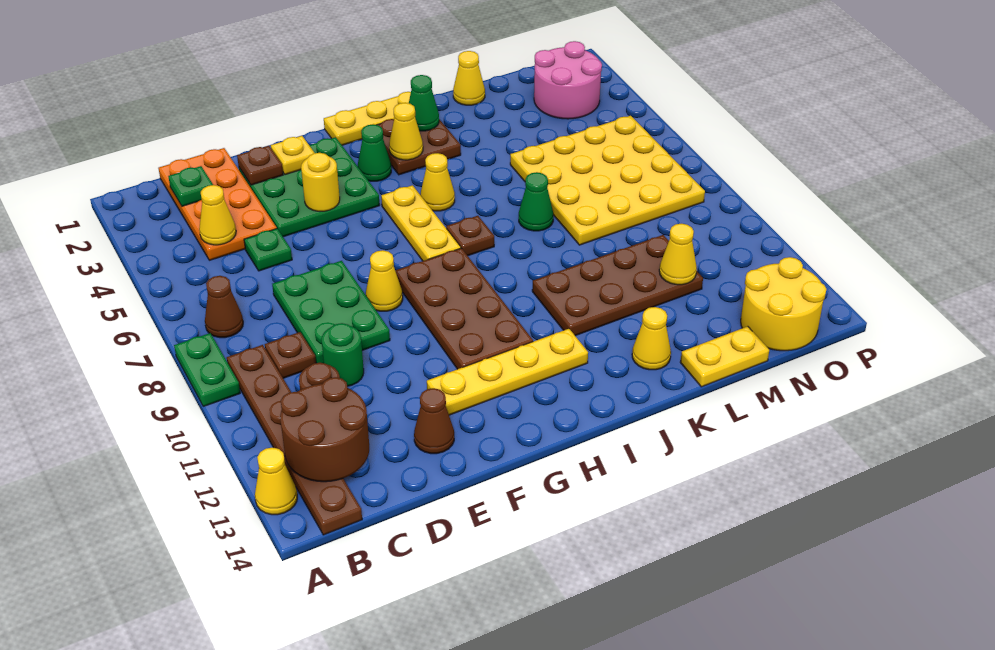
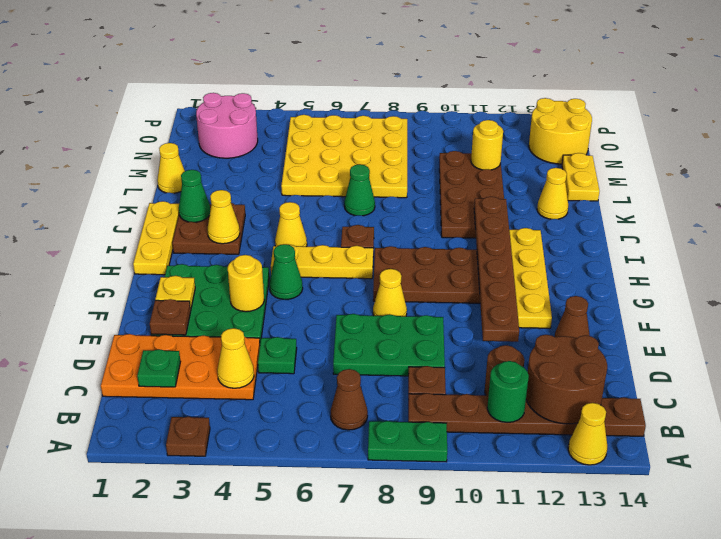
none -> brown 1x1 plate [166,417,210,456]
green 1x1 round brick [322,323,364,386] -> green 1x1 round brick moved to [487,361,529,422]
none -> brown 1x6 plate [474,197,519,342]
green 1x1 cone [358,124,391,181] -> green 1x1 cone moved to [269,244,303,300]
yellow 1x1 cone [659,224,697,285] -> yellow 1x1 round brick [471,120,503,170]

